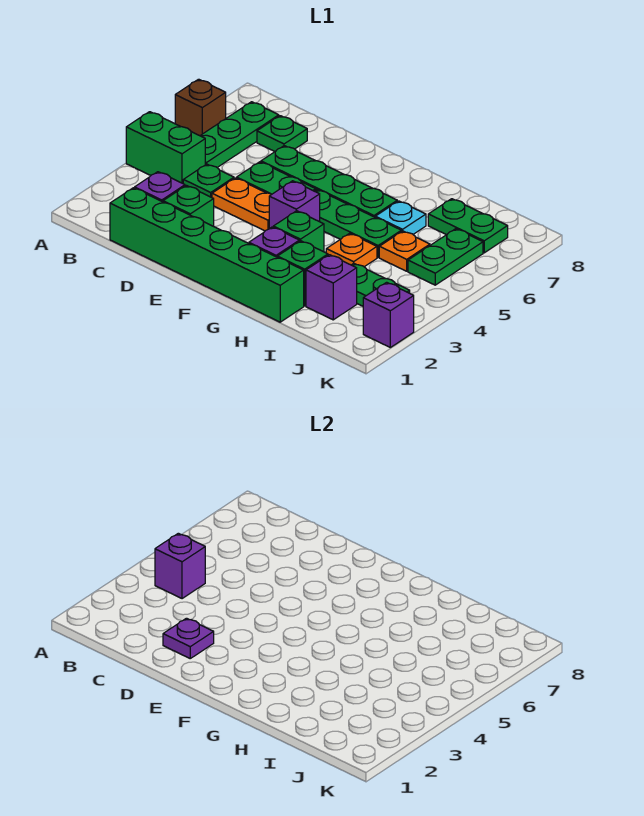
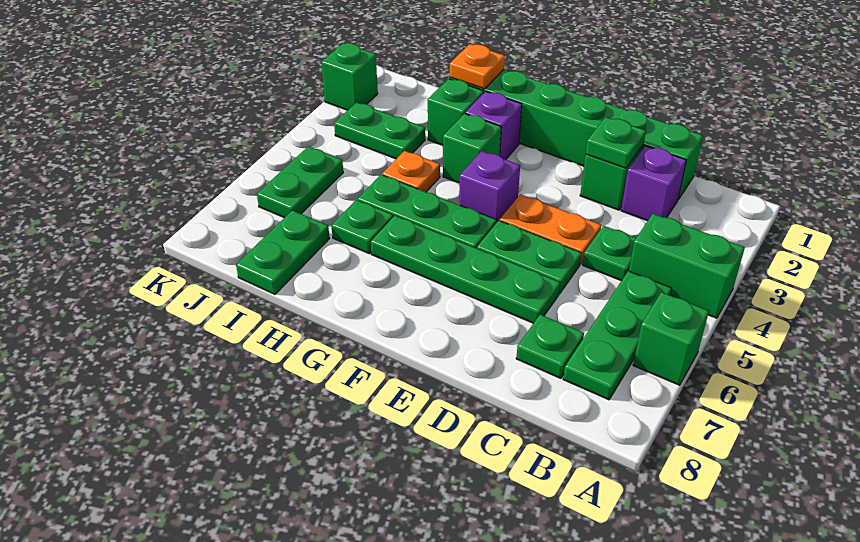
brown 1x1 brick [175,79,226,136] -> green 1x1 brick [633,292,709,385]
purple 1x1 brick [155,533,205,599] -> none
purple 1x1 plate [163,618,214,658] -> green 1x1 plate [586,117,646,168]
cyan 1x1 plate [375,201,426,234] -> green 1x1 plate [331,200,393,253]
purple 1x1 brick [306,255,357,320] -> none
orange 1x1 plate [379,231,430,271] -> orange 1x1 plate moved to [450,44,505,89]
green 1x2 plate [428,199,508,253] -> green 1x2 plate turned to [236,210,330,294]
purple 1x1 brick [363,282,414,347] -> green 1x1 brick [321,43,378,110]

